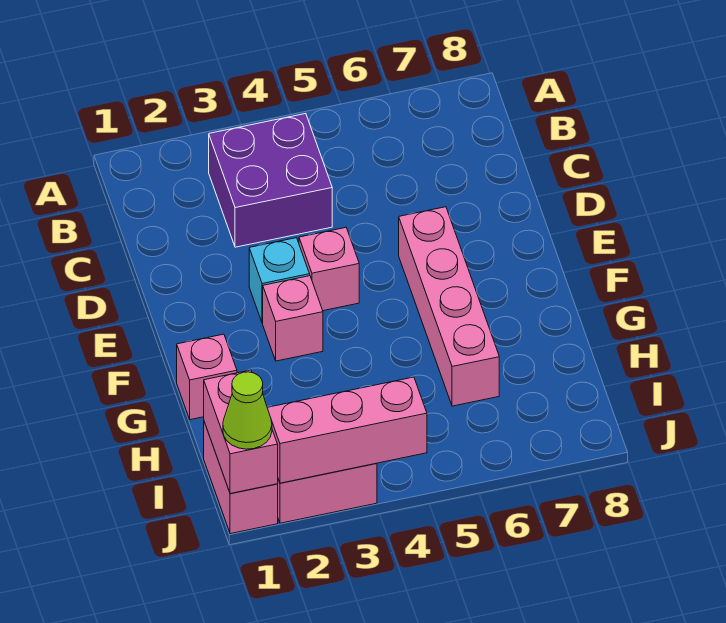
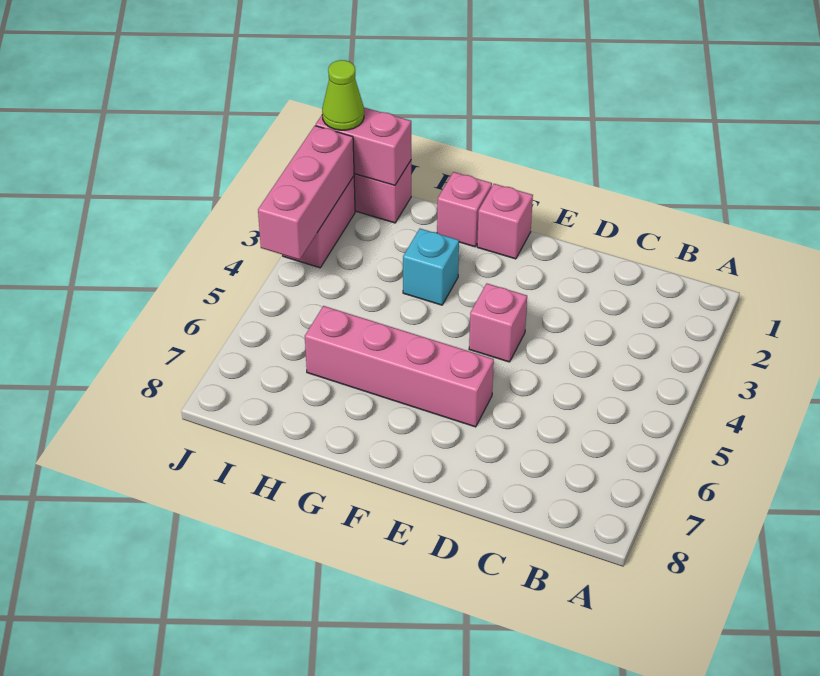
purple 2x2 brick [209,114,332,247] -> none
cyan 1x1 brick [249,238,310,323] -> cyan 1x1 brick moved to [403,229,459,305]
pink 1x1 brick [263,276,323,361] -> pink 1x1 brick moved to [477,184,533,259]

